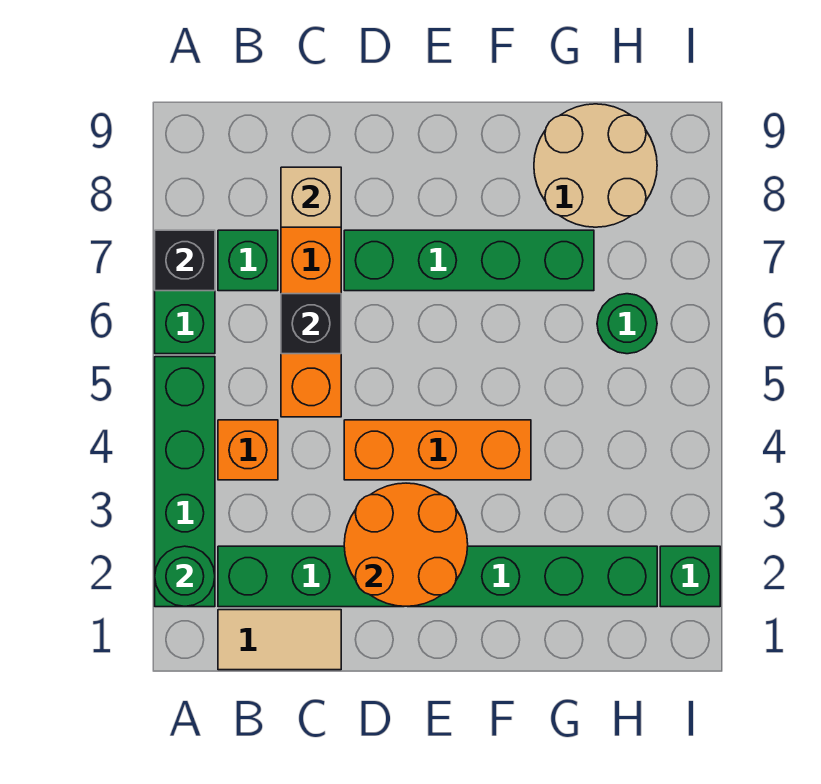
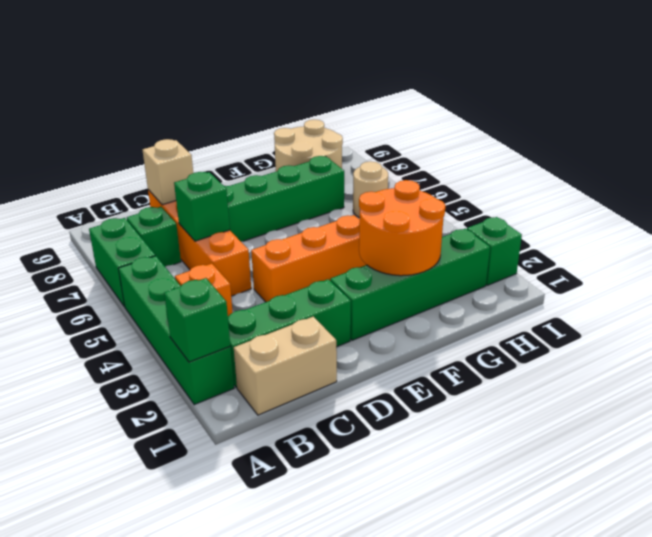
green 1x1 round brick [155,546,215,606] -> green 1x1 brick [164,278,230,362]
black 1x1 brick [155,230,215,291] -> none
tan 1x2 tile [218,610,341,670] -> tan 1x2 brick [234,317,337,415]
black 1x1 brick [281,294,341,354] -> green 1x1 brick [174,172,230,241]
orange 2x2 round brick [344,483,468,606] -> orange 2x2 round brick moved to [359,180,445,276]
green 1x1 round brick [597,294,657,354] -> tan 1x1 round brick [353,161,388,218]

